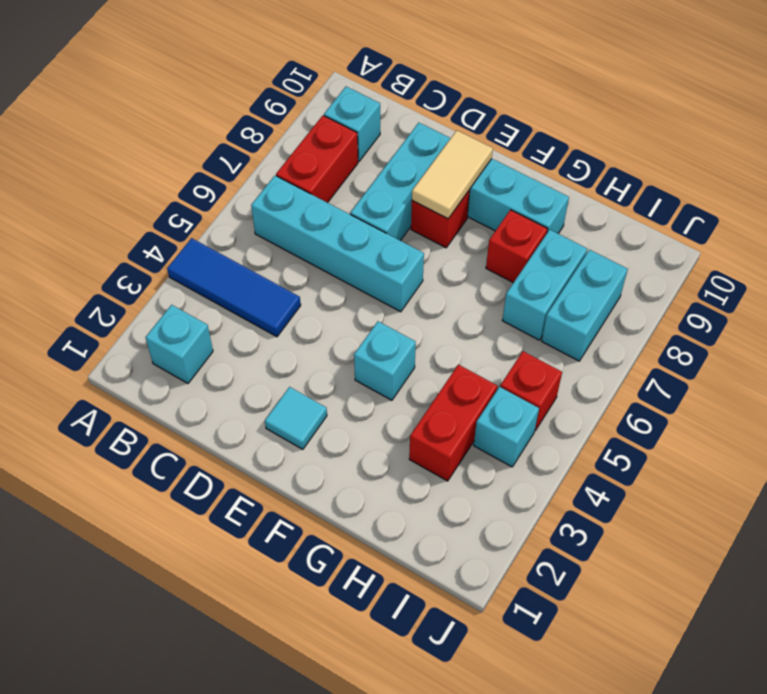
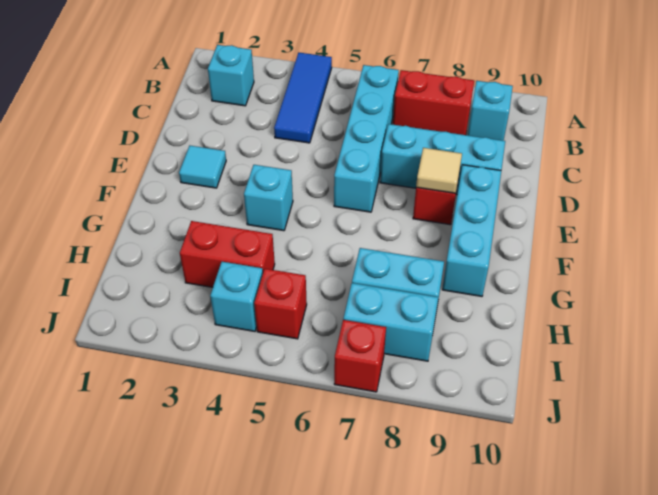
tan 1x2 tile [412,131,493,219] -> tan 1x1 tile [416,148,462,193]
red 1x1 brick [486,210,547,283] -> red 1x1 brick moved to [334,320,386,392]

